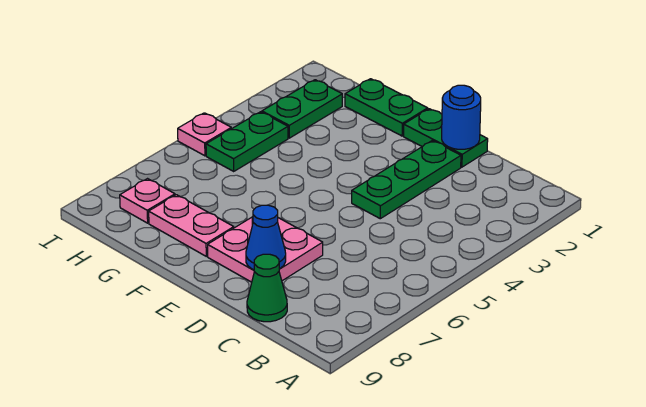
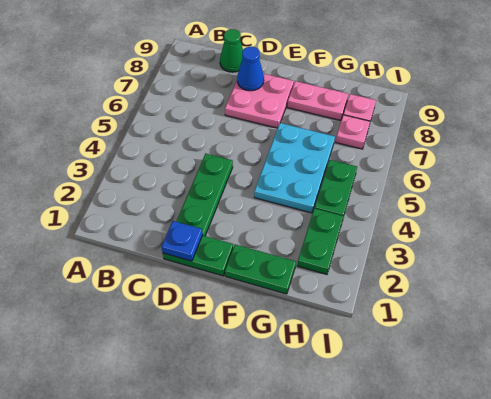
blue 1x1 round brick [442,85,481,149] -> blue 1x1 plate [161,221,202,261]
none -> cyan 2x3 plate [254,123,335,213]
pink 1x1 plate [178,113,231,156] -> pink 1x1 plate moved to [336,115,370,149]

